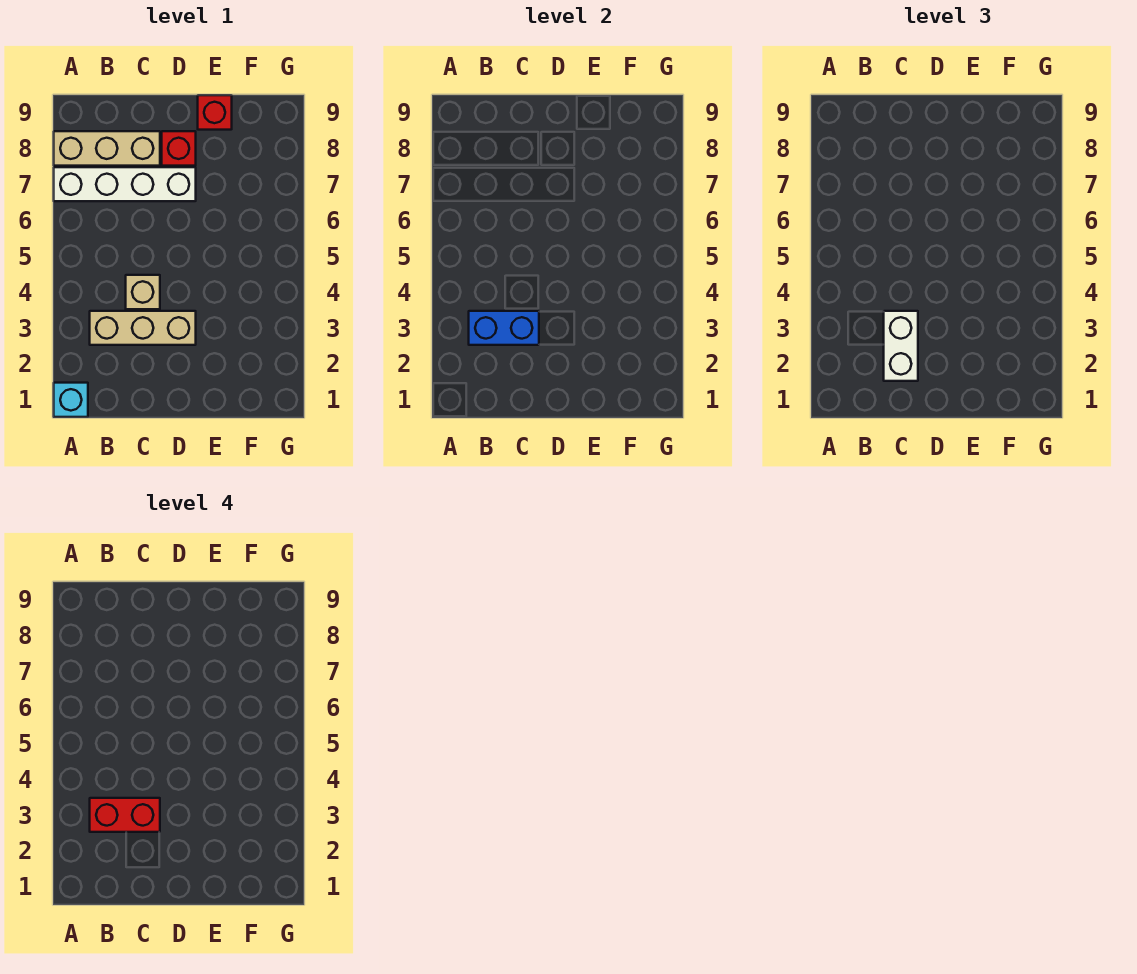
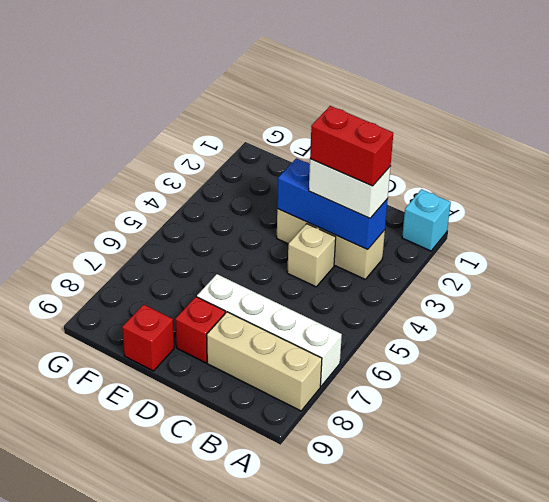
blue 1x2 brick [469,311,539,345] -> blue 1x3 brick [277,158,388,250]
white 1x2 brick [884,311,918,381] -> white 1x2 brick turned to [309,159,390,218]

